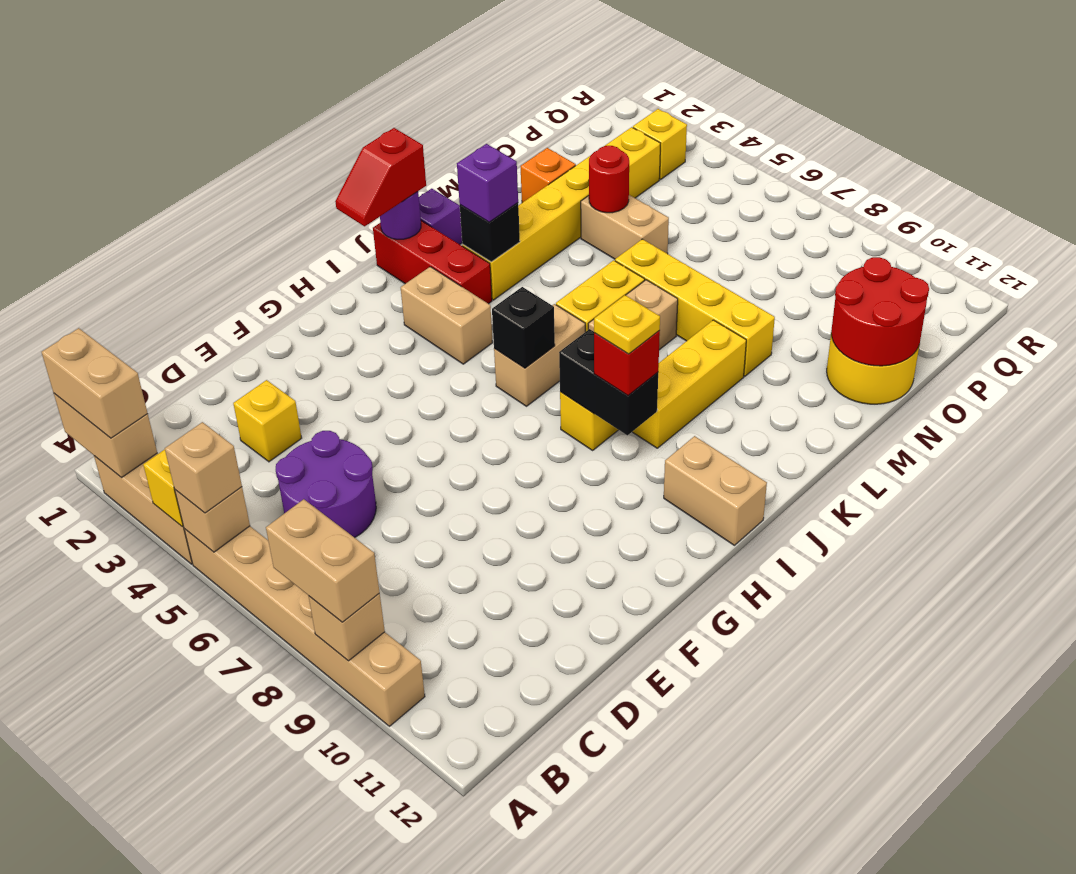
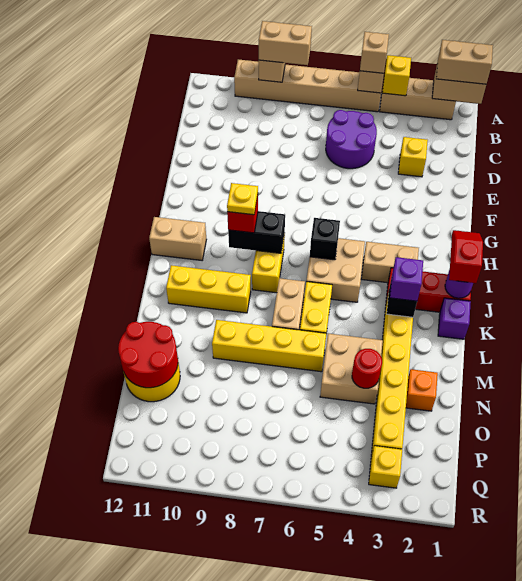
tan 1x2 brick [494,304,585,406] -> tan 2x2 brick [306,238,365,302]
yellow 1x3 brick [632,320,746,448] -> yellow 1x3 brick turned to [166,265,251,313]
tan 1x2 brick [581,195,669,259] -> tan 2x2 brick [320,333,383,404]

